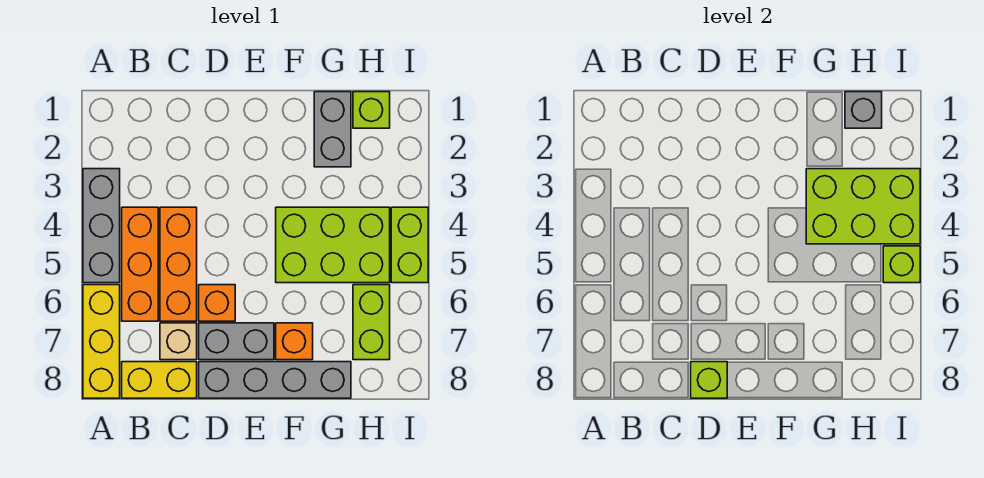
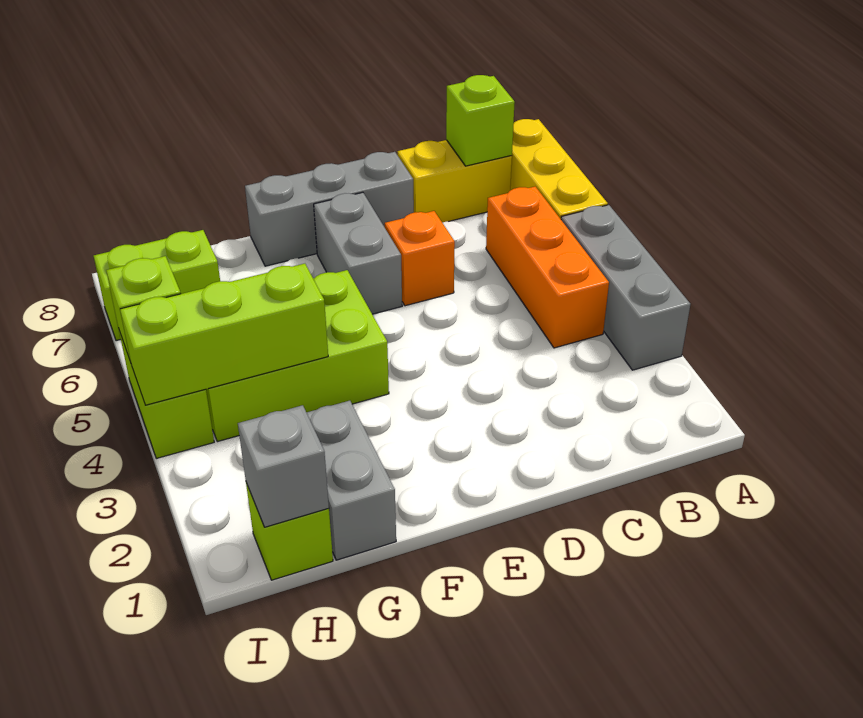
orange 1x3 brick [160,207,197,321] -> none
tan 1x1 brick [160,323,197,360] -> none
grey 1x2 brick [199,323,274,360] -> grey 1x2 brick turned to [314,192,402,314]
grey 1x4 brick [199,362,351,398] -> grey 1x3 brick [245,152,414,266]
lime 1x1 brick [691,362,727,398] -> lime 1x1 brick moved to [446,75,515,166]
orange 1x1 brick [276,323,313,360] -> none
lime 2x3 brick [806,169,920,244] -> lime 1x3 brick [120,264,328,405]
lime 1x2 brick [353,285,390,360] -> lime 1x2 brick turned to [94,230,220,341]

